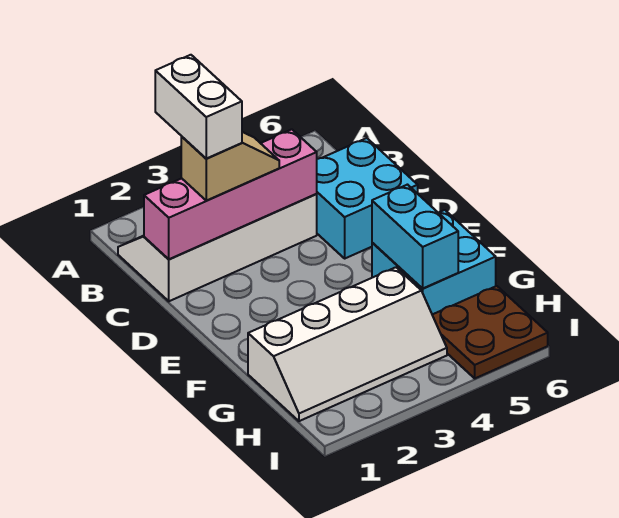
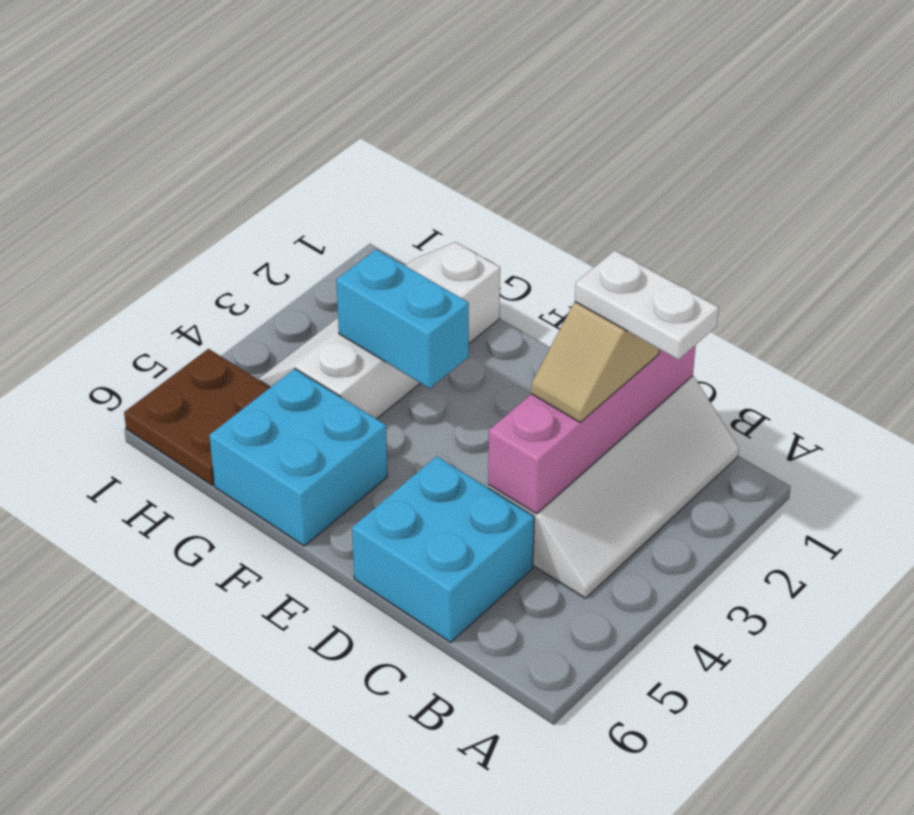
white 1x2 brick [155,55,242,159] -> white 1x2 plate [575,251,719,360]
cyan 1x2 brick [372,185,458,289] -> cyan 1x2 brick moved to [336,249,469,388]

